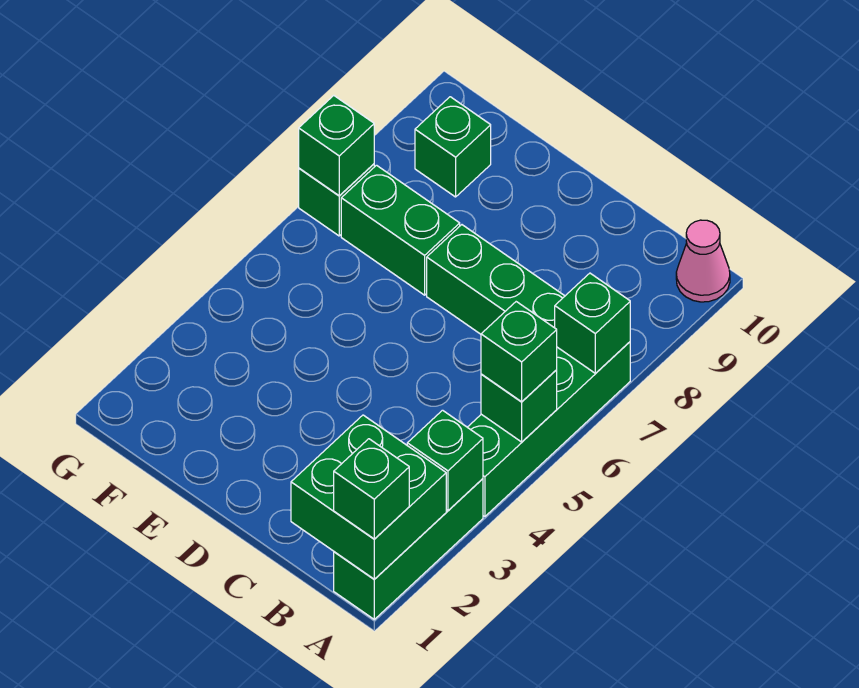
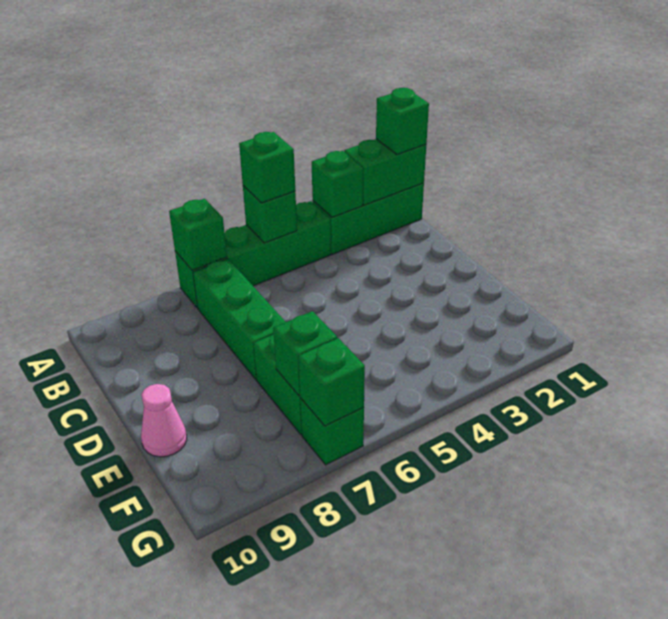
green 2x2 brick [291,415,446,579] -> green 1x2 brick [344,139,426,205]
pink 1x1 cone [676,220,730,302] -> pink 1x1 cone moved to [141,384,187,457]
green 1x1 brick [415,97,491,197] -> green 1x1 brick moved to [273,311,337,396]

